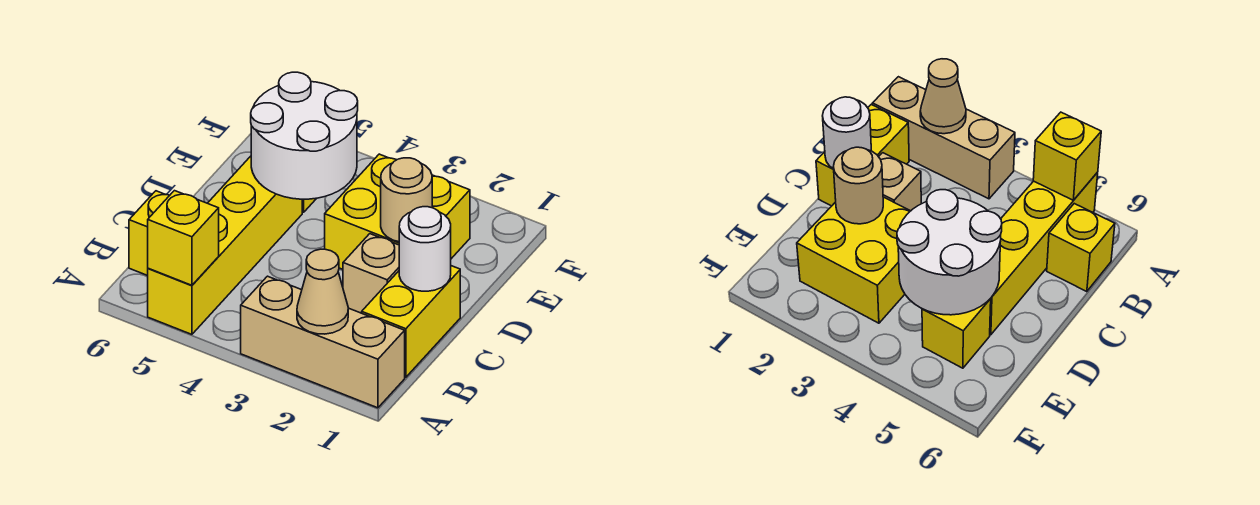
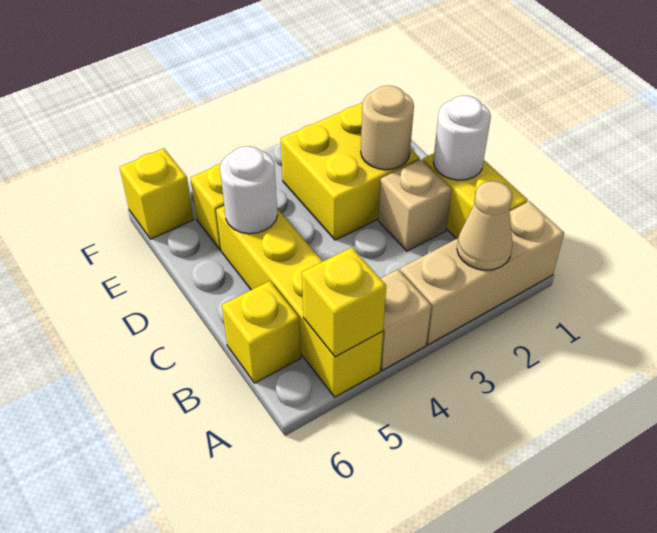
none -> tan 1x1 brick [380,269,431,370]
white 2x2 round brick [251,72,358,199] -> white 1x1 round brick [220,146,277,234]
none -> yellow 1x1 brick [120,148,194,239]

